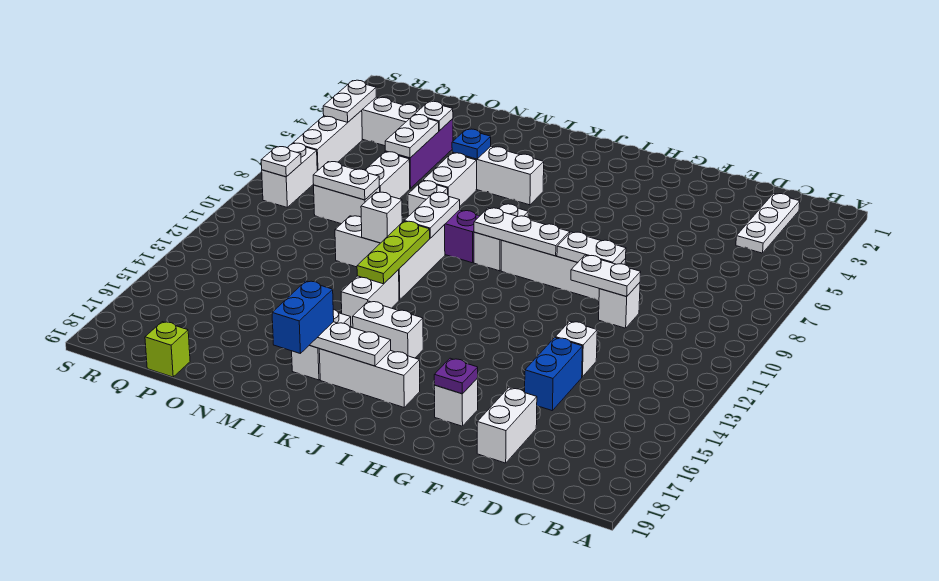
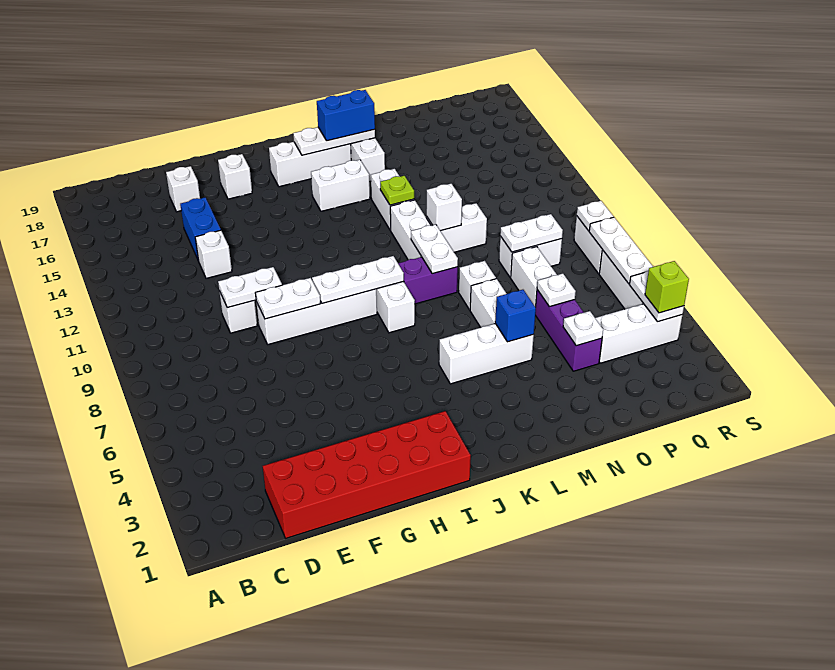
white 1x3 plate [736,194,800,253] -> white 1x3 plate moved to [589,217,653,284]
none -> red 2x6 brick [263,411,471,538]
white 1x2 brick [477,388,537,463] -> white 1x1 brick [166,166,200,212]
purple 1x1 plate [434,358,478,394] -> none
lime 1x3 plate [357,221,430,284] -> lime 1x1 plate [380,176,414,205]
blue 1x2 brick [272,281,334,354] -> blue 1x2 brick turned to [317,90,375,141]
blue 1x1 plate [452,129,491,159] -> blue 1x1 brick [495,290,536,342]
white 1x2 plate [385,115,439,158] -> white 1x1 plate [537,273,576,307]
lime 1x1 brick [145,322,190,377] -> lime 1x1 brick moved to [645,261,689,313]

